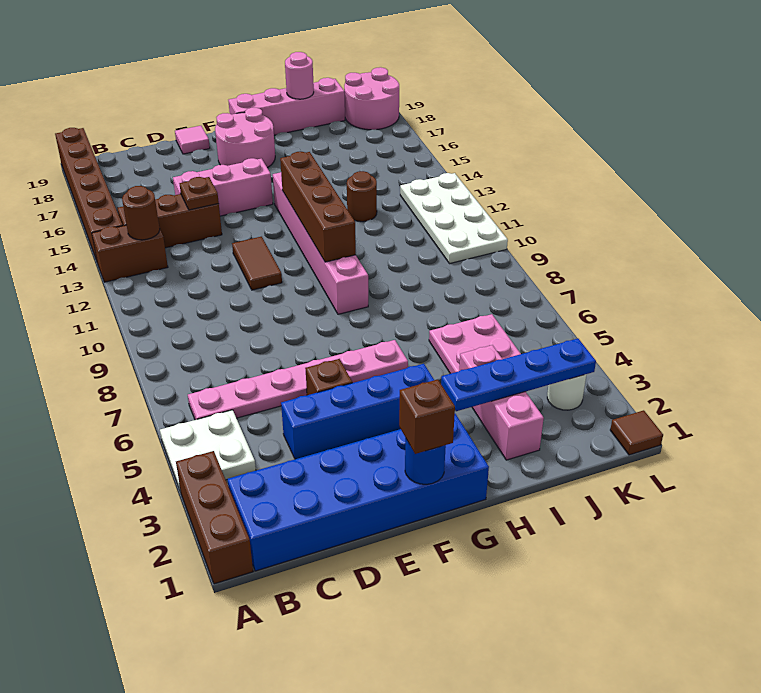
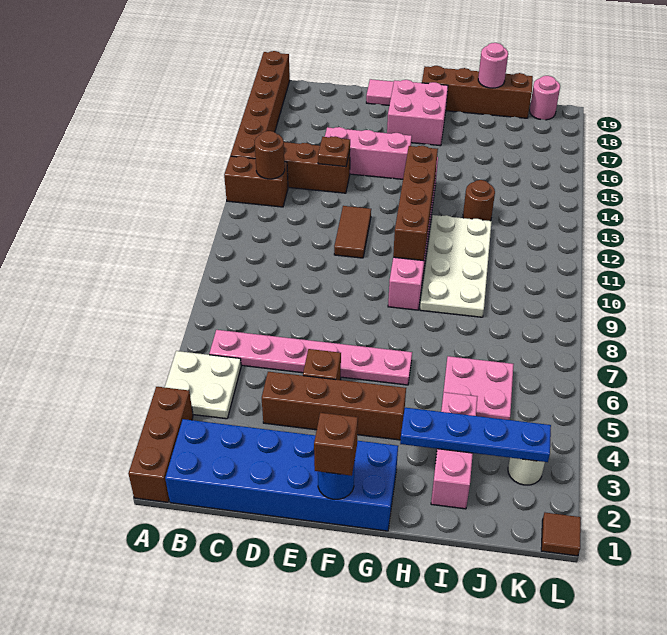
blue 1x4 brick [281,364,434,459] -> brown 1x4 brick [262,372,406,440]
pink 2x2 round brick [215,108,275,168] -> pink 2x2 brick [387,80,448,146]
pink 1x4 brick [228,78,345,135] -> brown 1x4 brick [422,66,533,118]
white 2x4 plate [400,173,508,264] -> white 2x4 plate moved to [420,215,492,317]
pink 2x2 round brick [344,67,399,130] -> pink 1x1 round brick [530,76,560,120]

